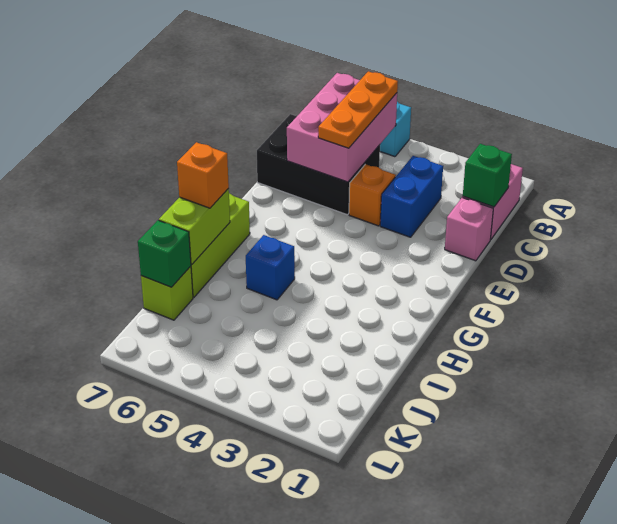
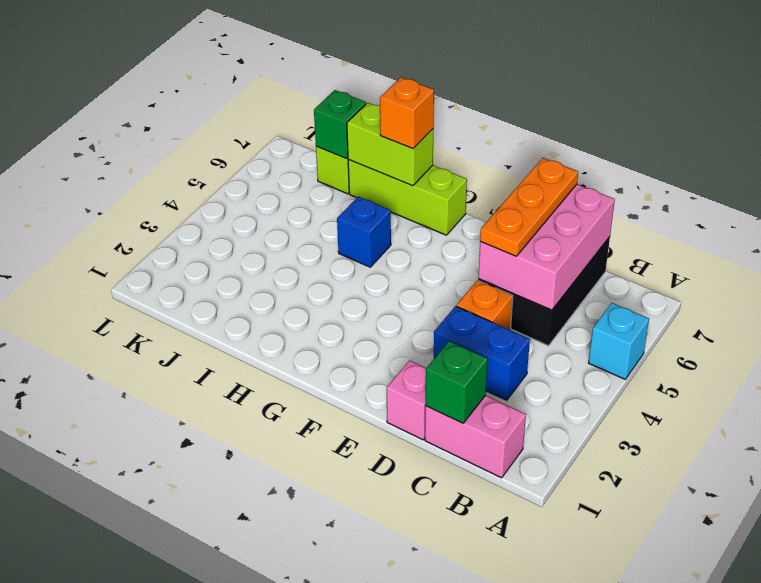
pink 2x3 brick [287,73,397,182] -> pink 2x3 brick turned to [478,184,615,310]
orange 1x3 plate [318,71,398,148] -> orange 1x3 plate turned to [480,158,578,256]

